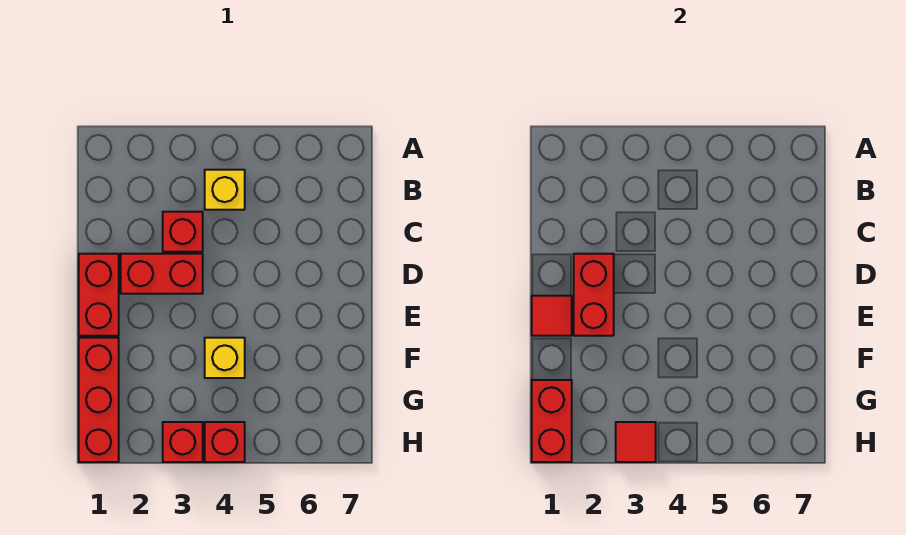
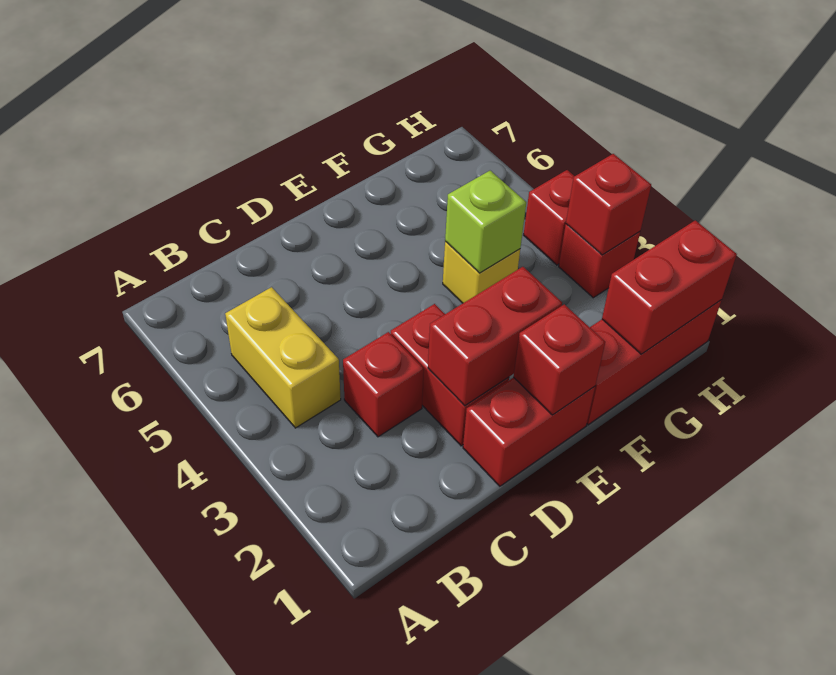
yellow 1x1 brick [205,170,245,210] -> yellow 1x2 brick [225,287,341,428]
red 1x1 tile [532,296,572,336] -> red 1x1 brick [513,304,605,415]
none -> lime 1x1 brick [445,171,526,273]
red 1x1 tile [616,422,656,462] -> red 1x1 brick [566,154,651,255]

